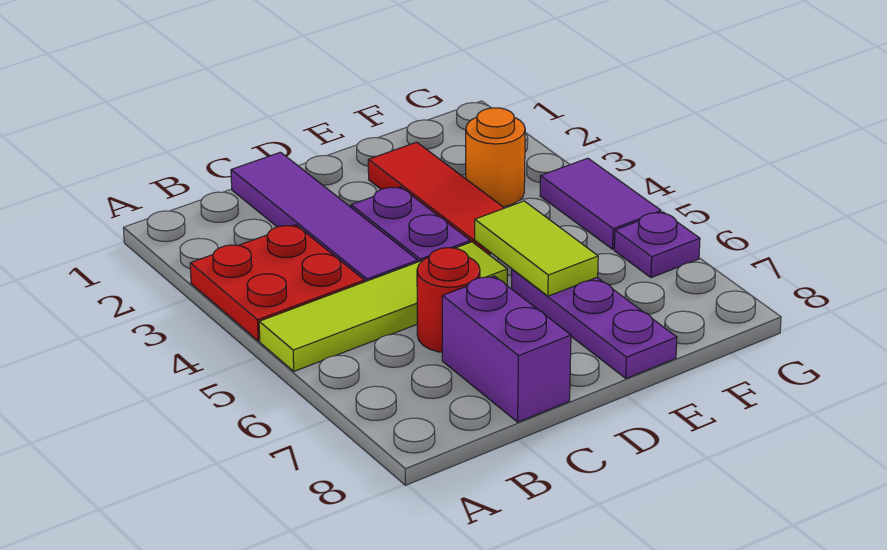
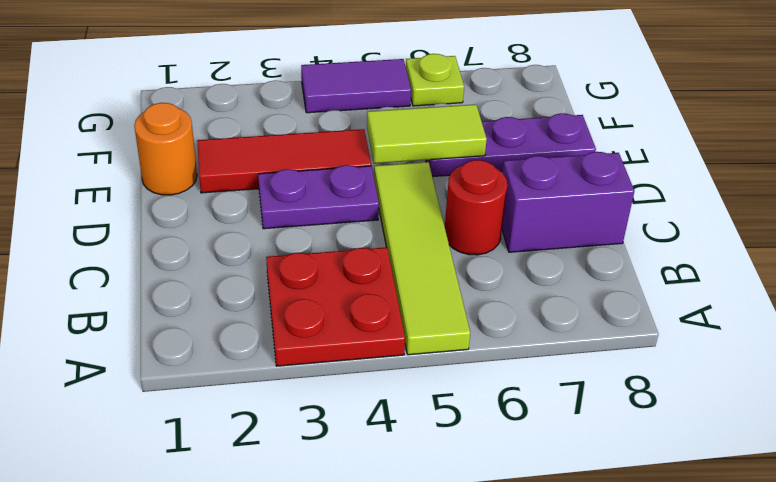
purple 1x4 tile [231,152,418,282] -> none
orange 1x1 round brick [466,108,525,207] -> orange 1x1 round brick moved to [134,103,197,195]
purple 1x1 plate [614,212,700,278] -> lime 1x1 plate [406,54,464,106]

